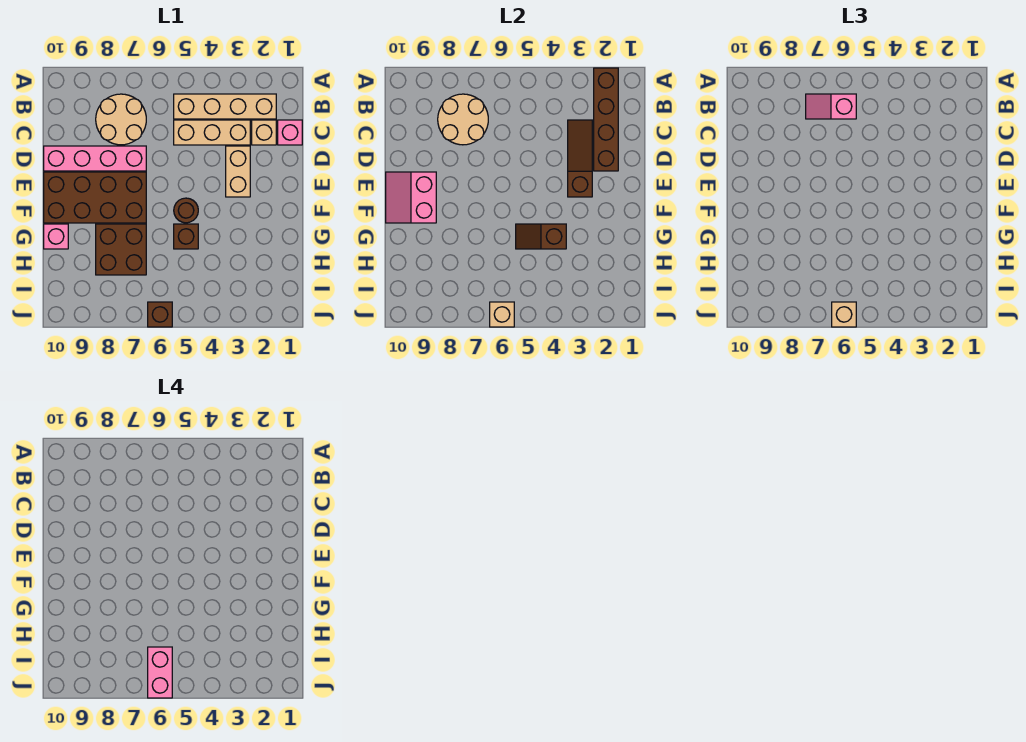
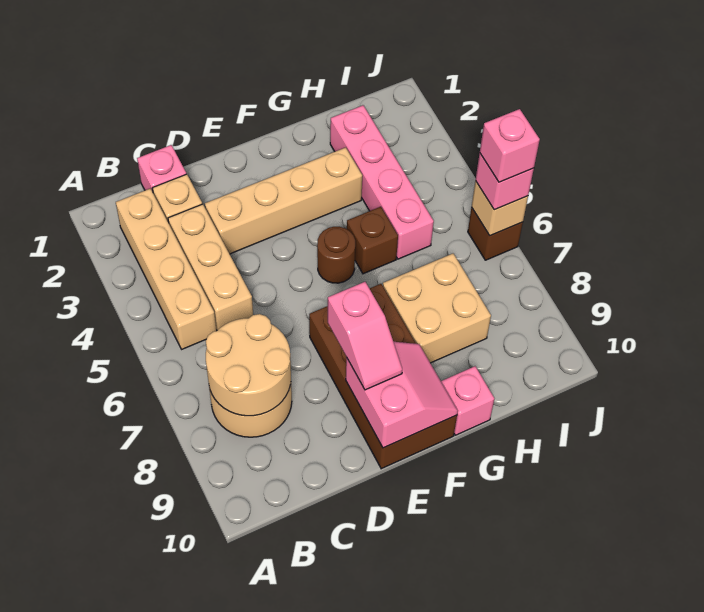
brown 1x4 brick [594,68,618,171] -> none
pink 1x2 slope [806,94,856,119] -> pink 1x2 slope moved to [328,282,402,390]
brown 1x3 slope [568,120,592,197] -> none
tan 1x2 brick [226,146,250,197] -> tan 1x4 brick [205,147,362,254]
pink 1x4 brick [44,146,146,171] -> pink 1x4 brick moved to [330,105,434,259]
pink 2x2 slope [386,172,436,223] -> pink 2x2 slope turned to [346,342,458,448]
brown 1x2 slope [516,224,566,249] -> none
brown 2x2 brick [96,224,146,275] -> tan 2x2 brick [383,254,491,363]
pink 1x2 brick [148,647,172,698] -> pink 1x1 brick [480,109,540,182]
tan 1x1 brick [832,302,856,327] -> pink 1x1 brick [476,154,534,210]

